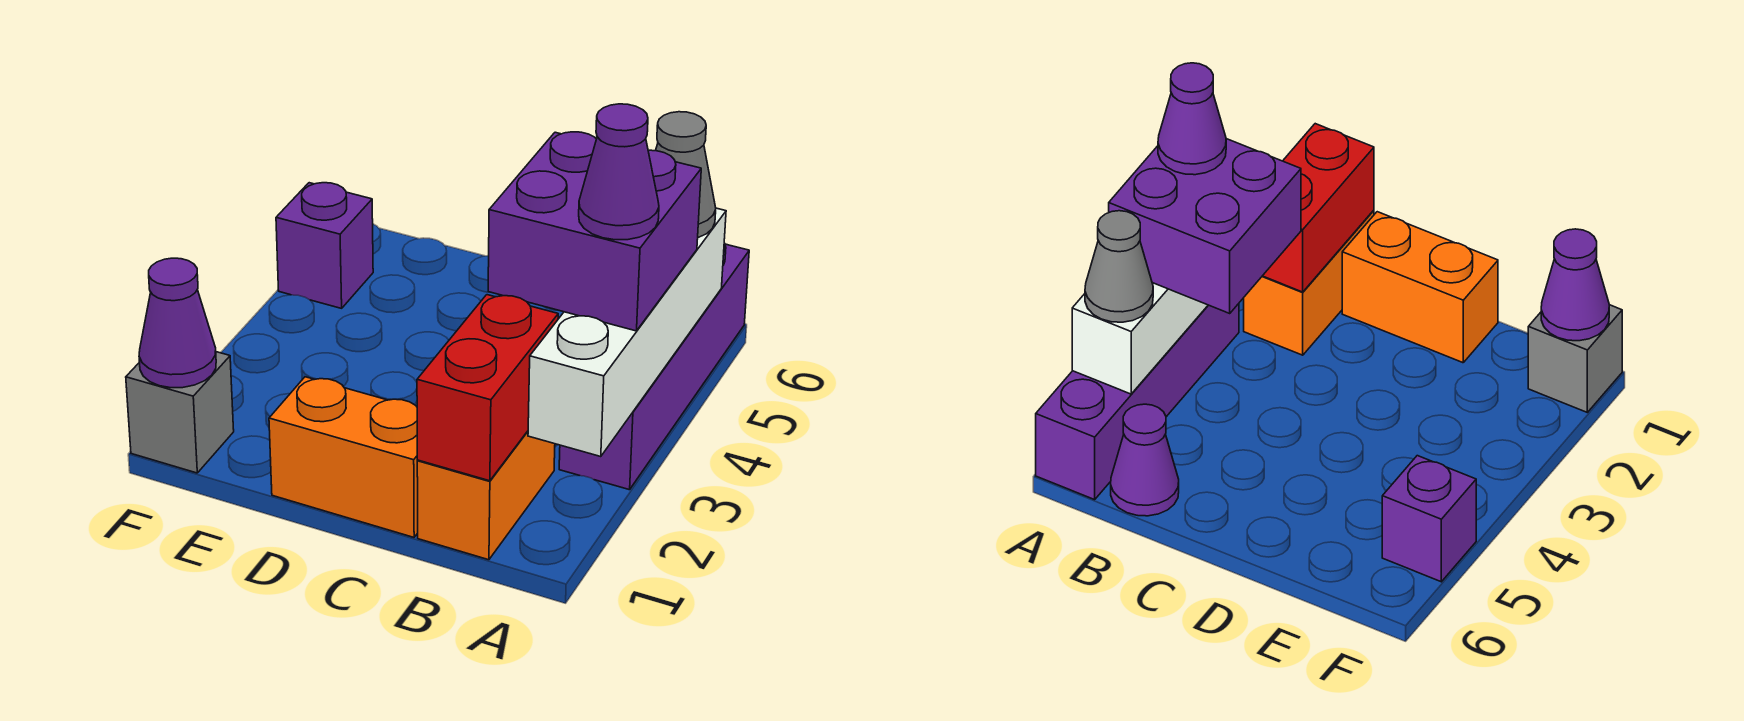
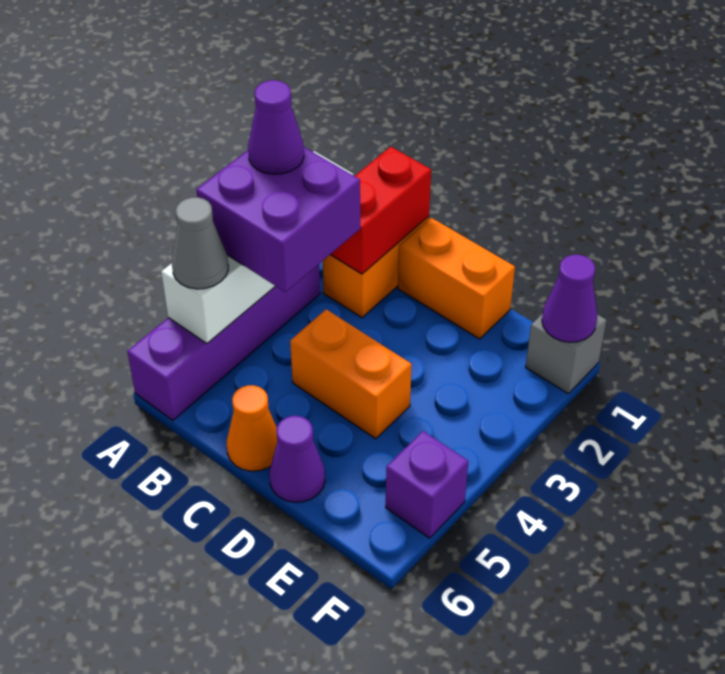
purple 1x1 cone [1111,404,1179,516] -> purple 1x1 cone moved to [269,416,325,502]
none -> orange 1x2 brick [290,309,412,439]
none -> orange 1x1 cone [227,385,278,471]

